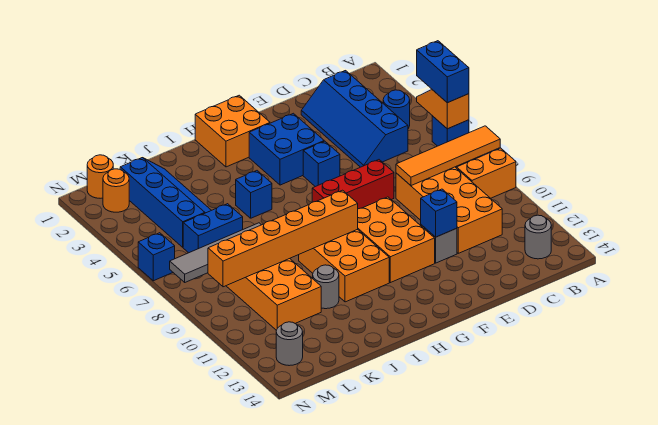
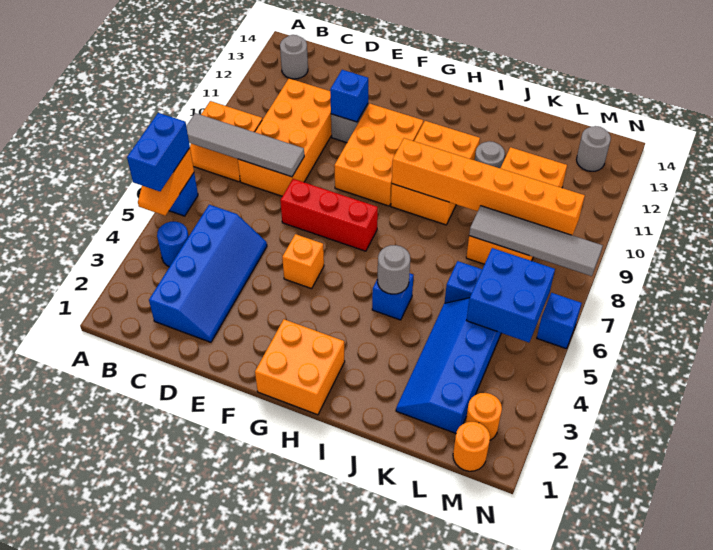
orange 1x4 tile [396,126,500,186] -> grey 1x4 tile [186,113,304,177]
blue 2x2 brick [249,113,324,185] -> blue 2x2 brick moved to [466,248,555,342]
blue 1x1 brick [303,141,340,187] -> orange 1x1 brick [282,234,324,289]
none -> grey 1x1 round brick [377,245,410,294]

